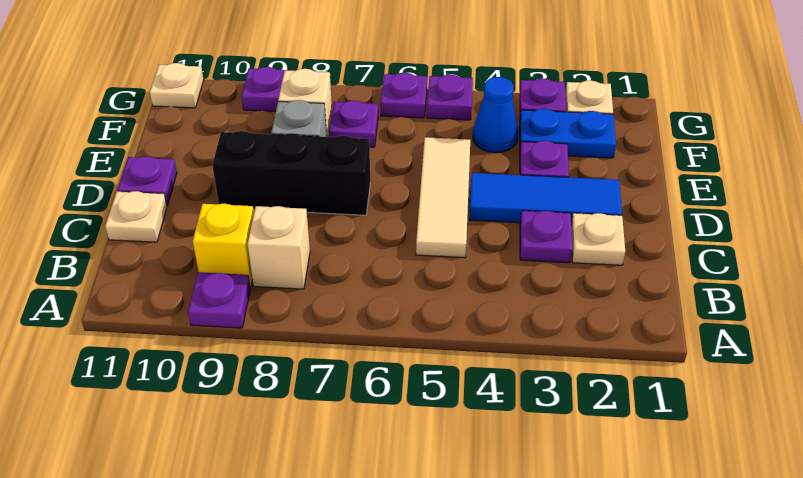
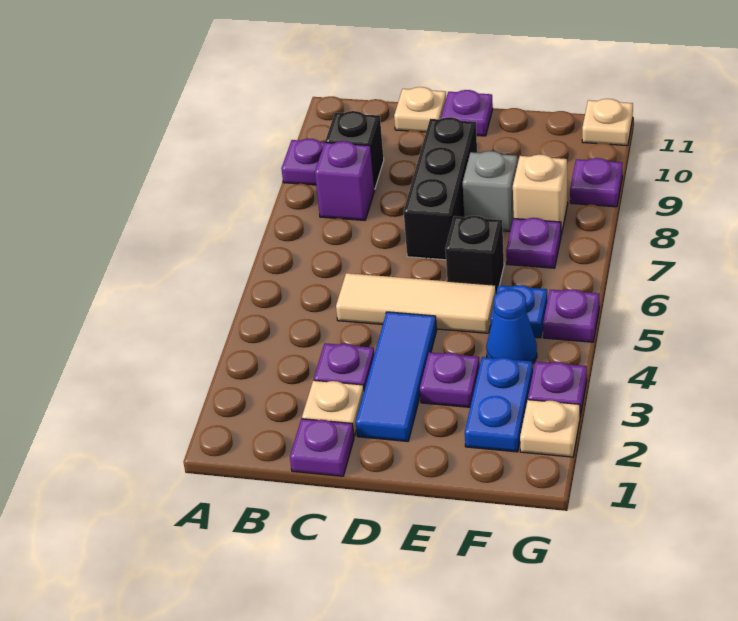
tan 1x1 brick [248,206,310,289] -> purple 1x1 brick [315,141,374,220]
yellow 1x1 brick [193,204,254,286] -> black 1x1 brick [325,111,384,189]
none -> black 1x1 brick [445,216,504,292]
none -> blue 1x1 plate [491,285,548,338]
purple 1x1 plate [380,73,427,118] -> purple 1x1 plate moved to [290,419,354,476]

